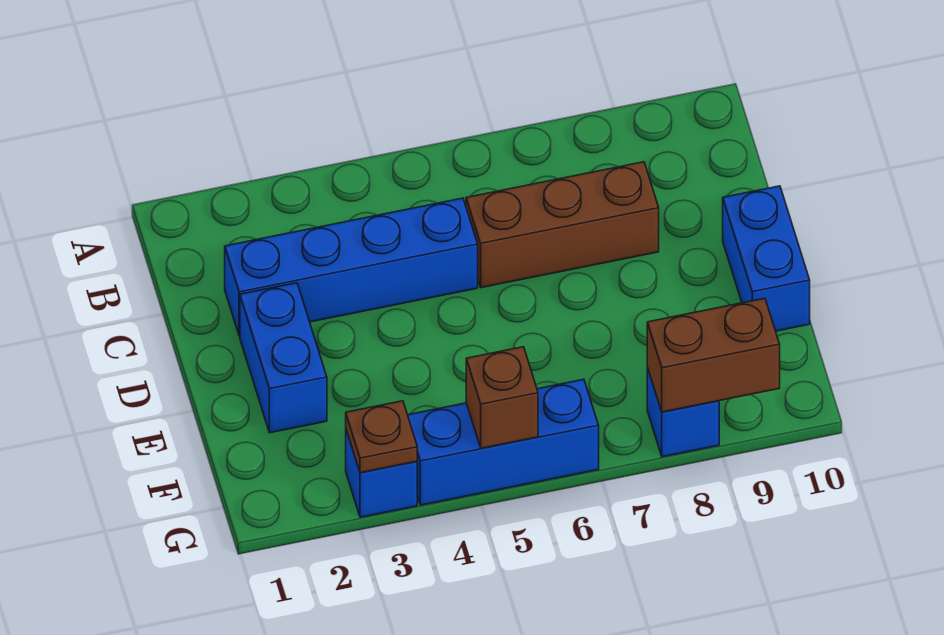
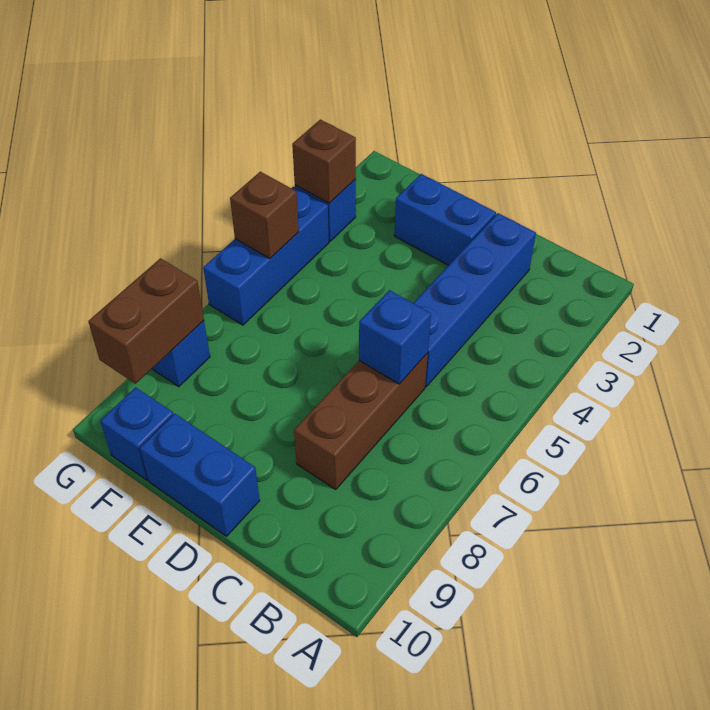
none -> blue 1x1 brick [359,290,431,384]
none -> blue 1x1 brick [100,387,174,480]
brown 1x1 plate [346,401,417,473] -> brown 1x1 brick [292,119,356,203]

